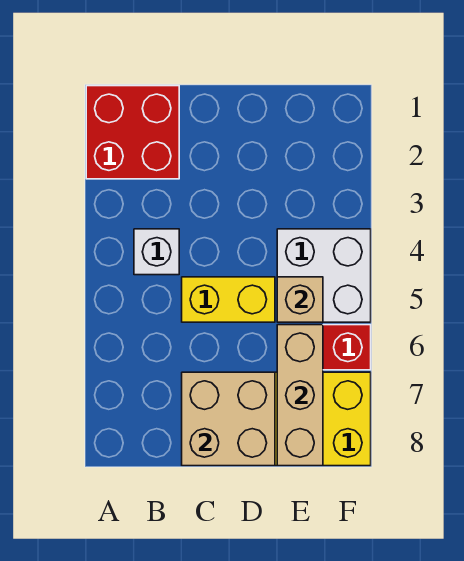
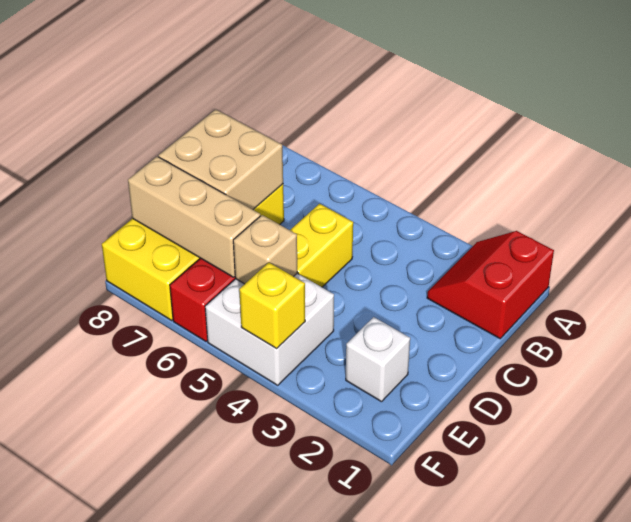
red 2x2 brick [86,86,179,179] -> red 2x2 slope [427,231,554,339]
white 1x1 brick [134,229,179,275] -> white 1x1 brick moved to [346,317,410,402]
none -> yellow 1x1 brick [239,263,305,349]

